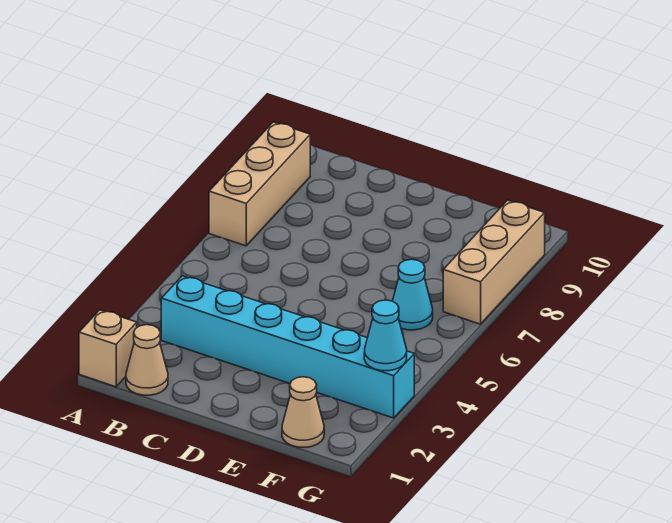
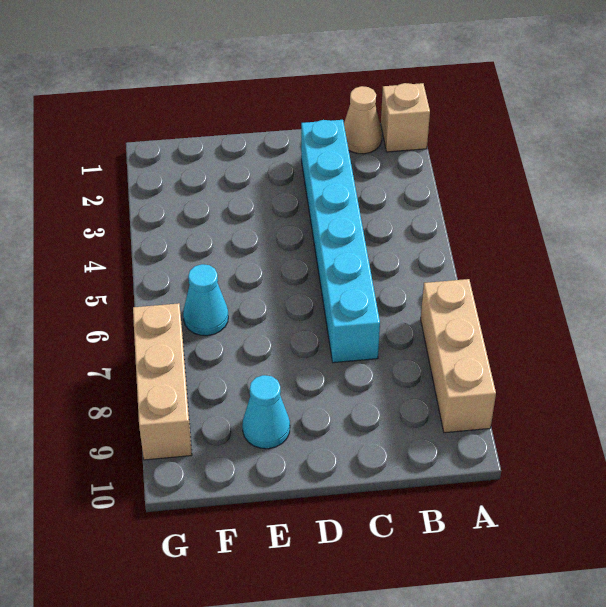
cyan 1x6 brick [161,276,414,418] -> cyan 1x6 brick turned to [301,120,380,363]
tan 1x1 cone [282,377,324,447] -> none
cyan 1x1 cone [364,300,407,371] -> cyan 1x1 cone moved to [242,375,290,449]

